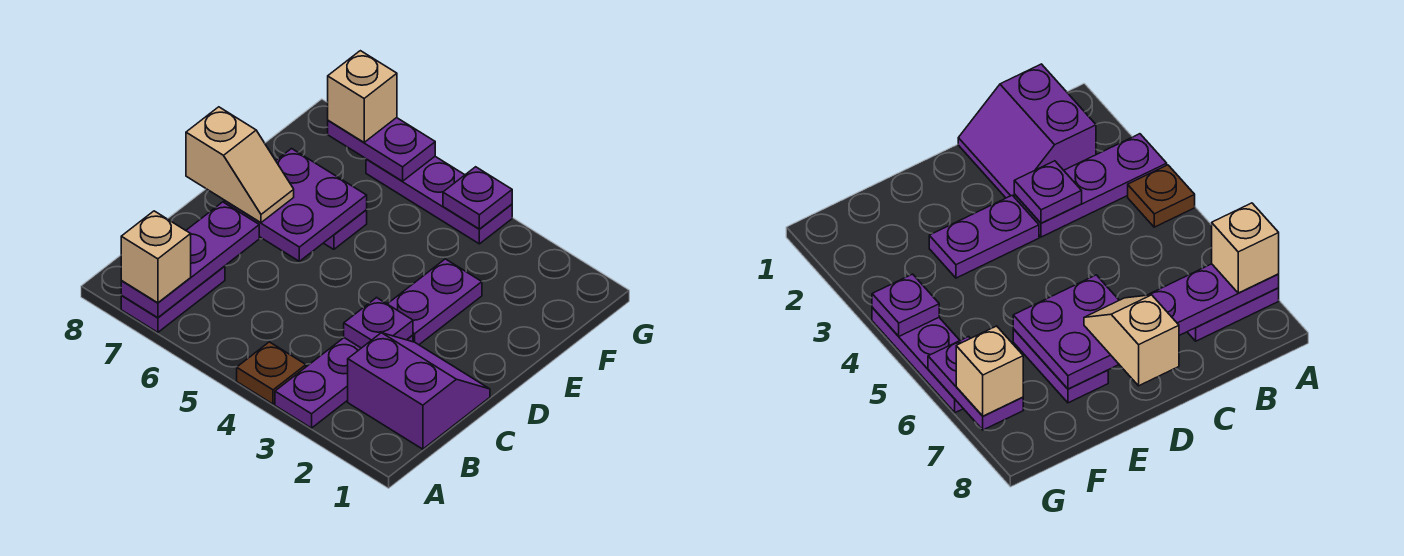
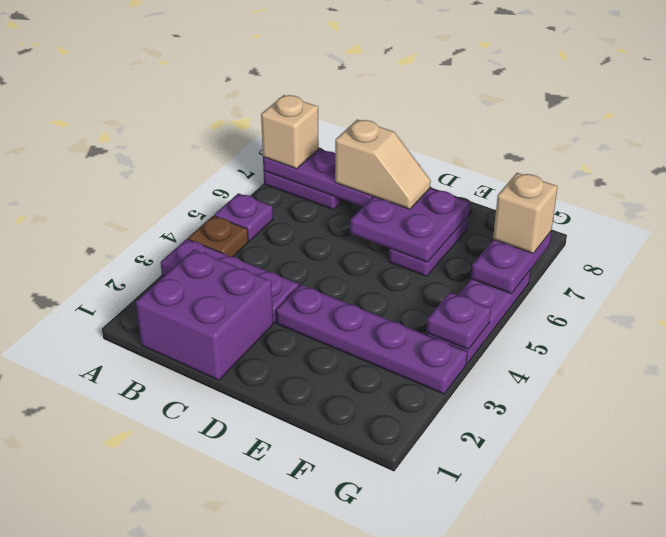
purple 2x2 slope [348,333,490,449] -> purple 2x2 brick [136,250,273,380]
purple 1x1 plate [344,298,413,348] -> purple 1x1 plate moved to [214,193,273,241]
purple 1x2 plate [388,259,482,345] -> purple 1x4 plate [276,285,467,394]
tan 1x2 slope [186,107,294,223] -> tan 1x2 slope turned to [335,120,431,209]

